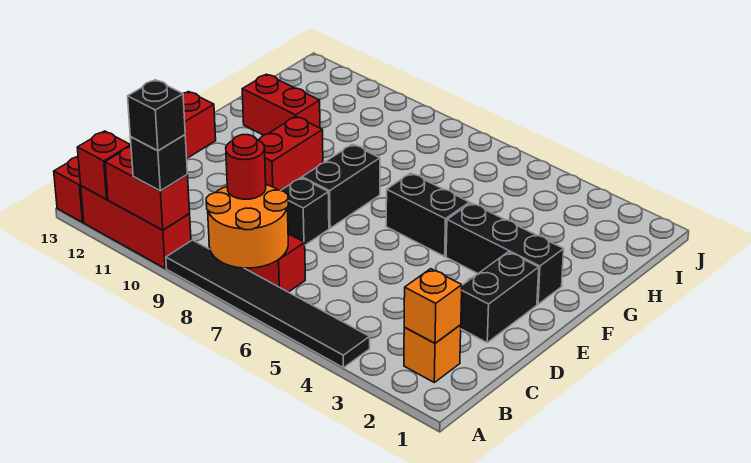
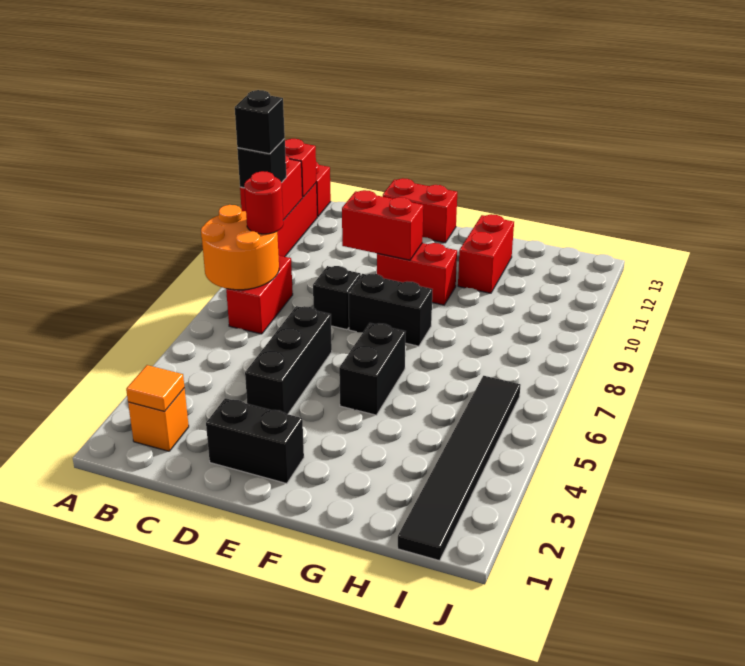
black 1x6 tile [166,240,370,368] -> black 1x6 tile moved to [398,376,521,561]
orange 1x1 brick [404,269,462,343] -> orange 1x1 tile [126,365,184,412]
none -> red 1x2 brick [342,190,423,260]
black 1x3 brick [446,203,564,304] -> black 1x3 brick moved to [245,306,332,414]

